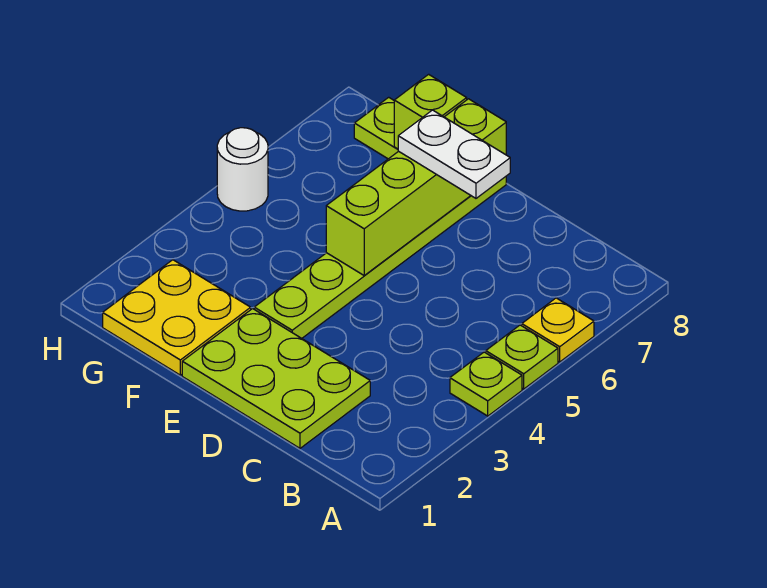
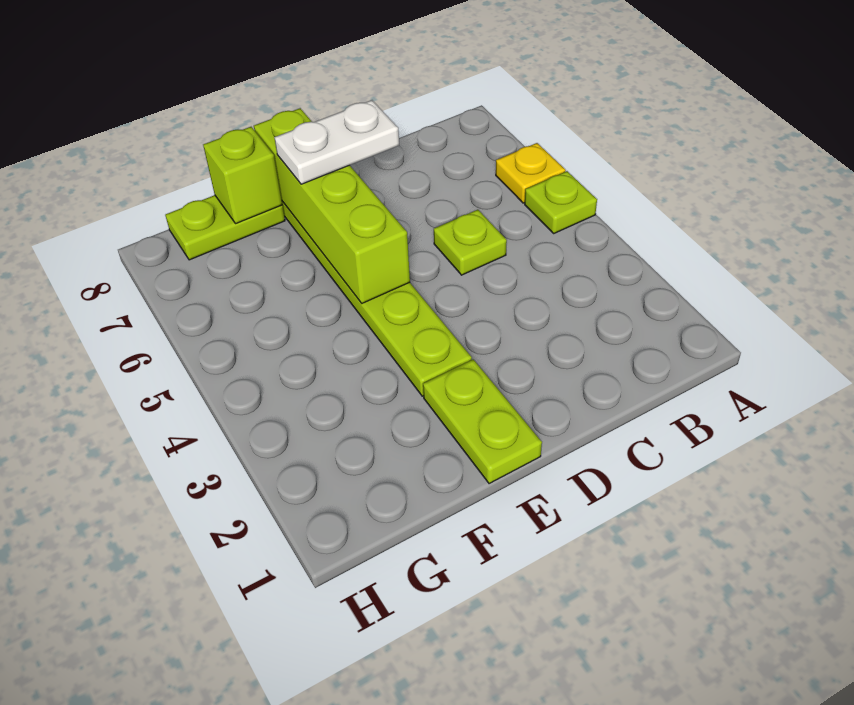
lime 1x1 plate [450,352,522,416] -> lime 1x1 plate moved to [434,210,507,275]
lime 2x3 plate [182,309,370,448] -> lime 1x2 plate [423,359,542,484]
yellow 2x2 plate [103,260,251,375] -> none
white 1x1 round brick [217,128,268,211] -> none

